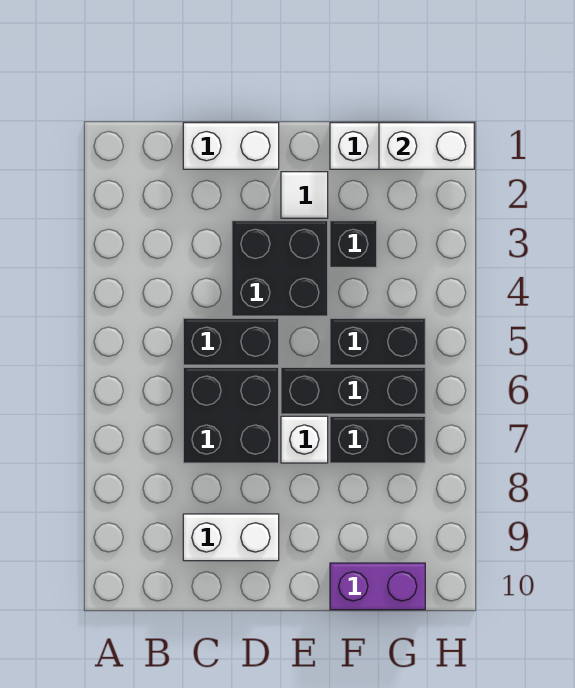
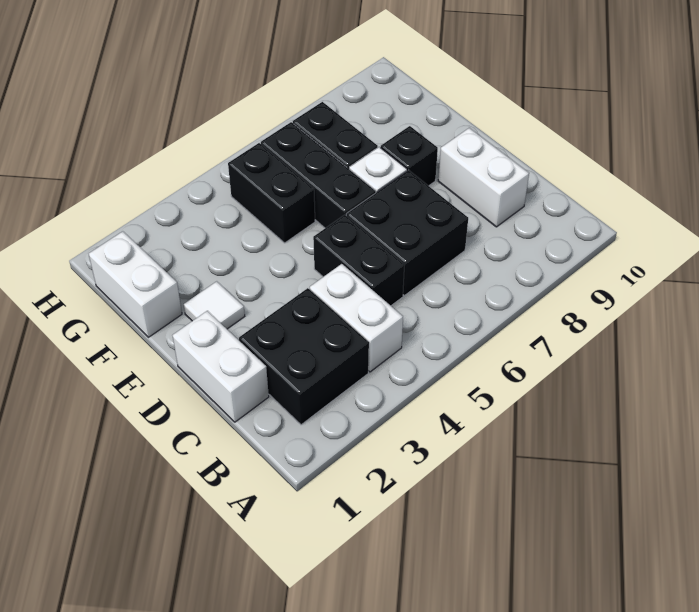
black 2x2 brick [232,221,328,316] -> black 2x2 brick moved to [239,288,369,425]
black 1x1 brick [330,221,377,267] -> black 1x1 brick moved to [381,126,438,186]
purple 1x2 brick [330,563,425,610] -> none
white 1x2 brick [379,123,474,169] -> white 1x2 brick moved to [310,264,403,372]

